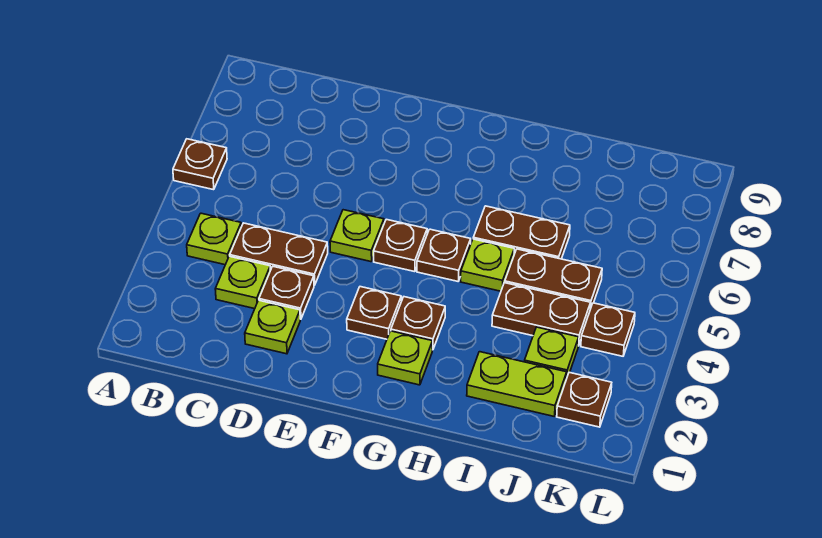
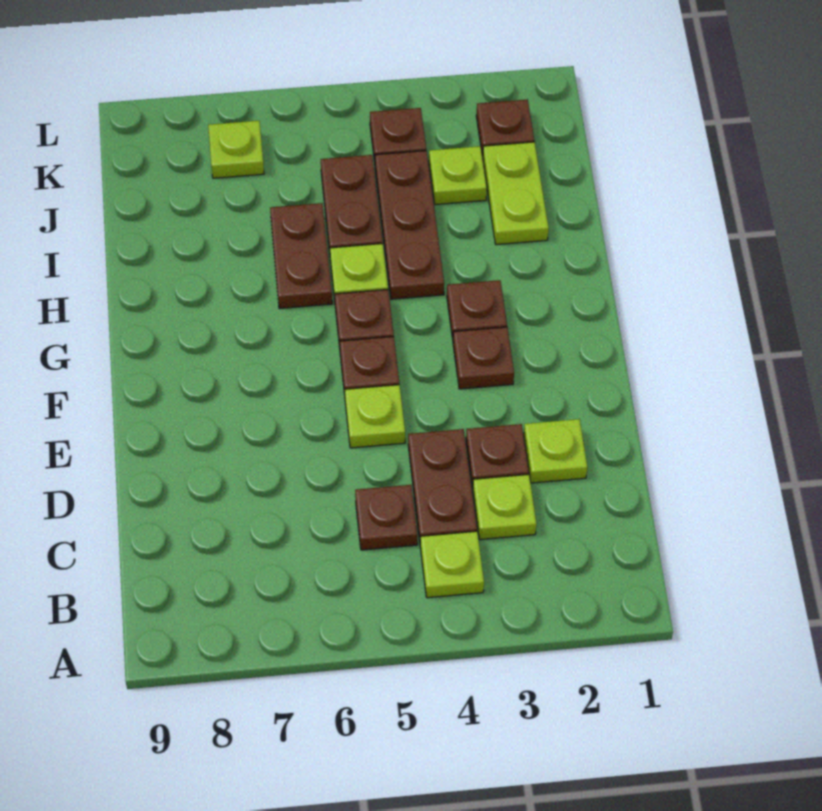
brown 1x1 plate [173,139,227,190] -> brown 1x1 plate moved to [355,485,417,550]
lime 1x1 plate [378,331,432,385] -> lime 1x1 plate moved to [208,121,264,178]
brown 1x2 plate [492,283,591,346] -> brown 1x3 plate [375,151,444,299]

